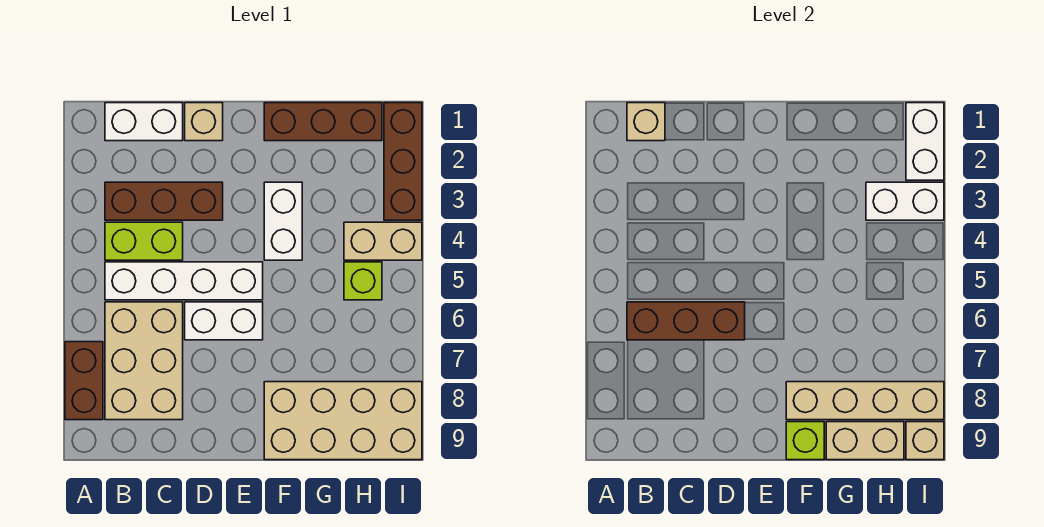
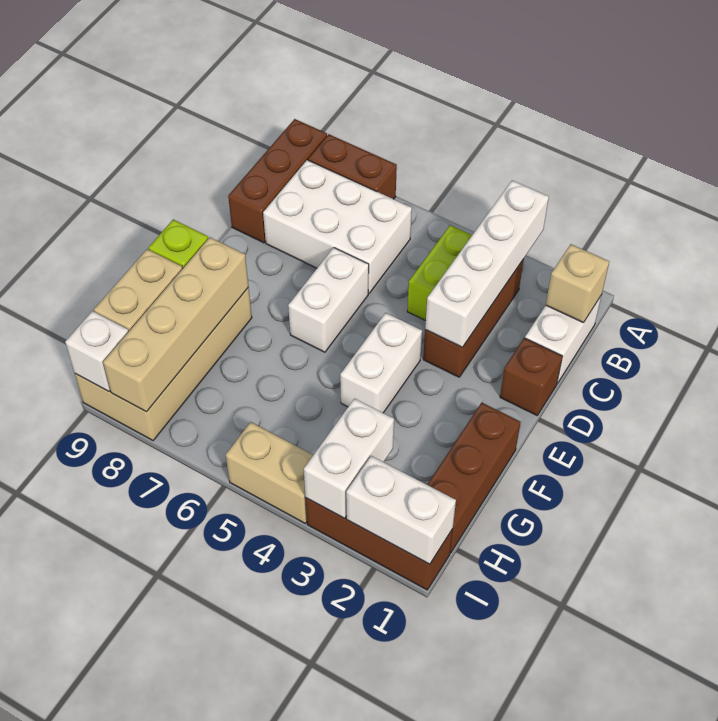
white 1x4 brick [105,262,263,300] -> white 1x4 brick moved to [425,180,549,347]
tan 2x3 brick [105,302,183,420] -> white 2x3 brick [263,160,412,293]
brown 1x3 brick [627,302,745,340] -> brown 1x3 brick moved to [228,119,327,243]
tan 1x1 brick [185,103,223,141] -> brown 1x1 brick [500,338,562,415]
white 1x2 brick [264,182,302,260] -> white 1x2 brick turned to [340,313,422,413]
tan 1x2 brick [344,222,422,260] -> tan 1x2 brick turned to [226,422,313,523]
lime 1x1 brick [344,262,382,300] -> none
tan 1x1 brick [906,422,944,460] -> white 1x1 brick [65,311,129,392]

